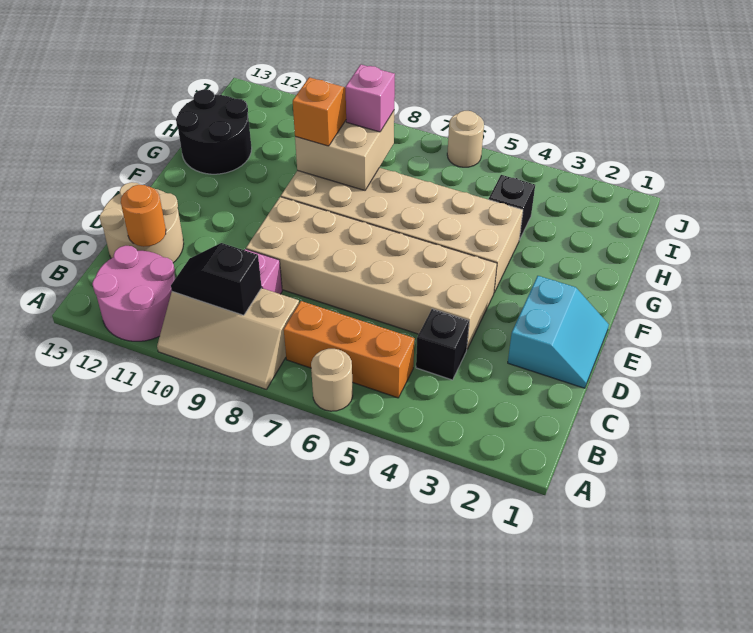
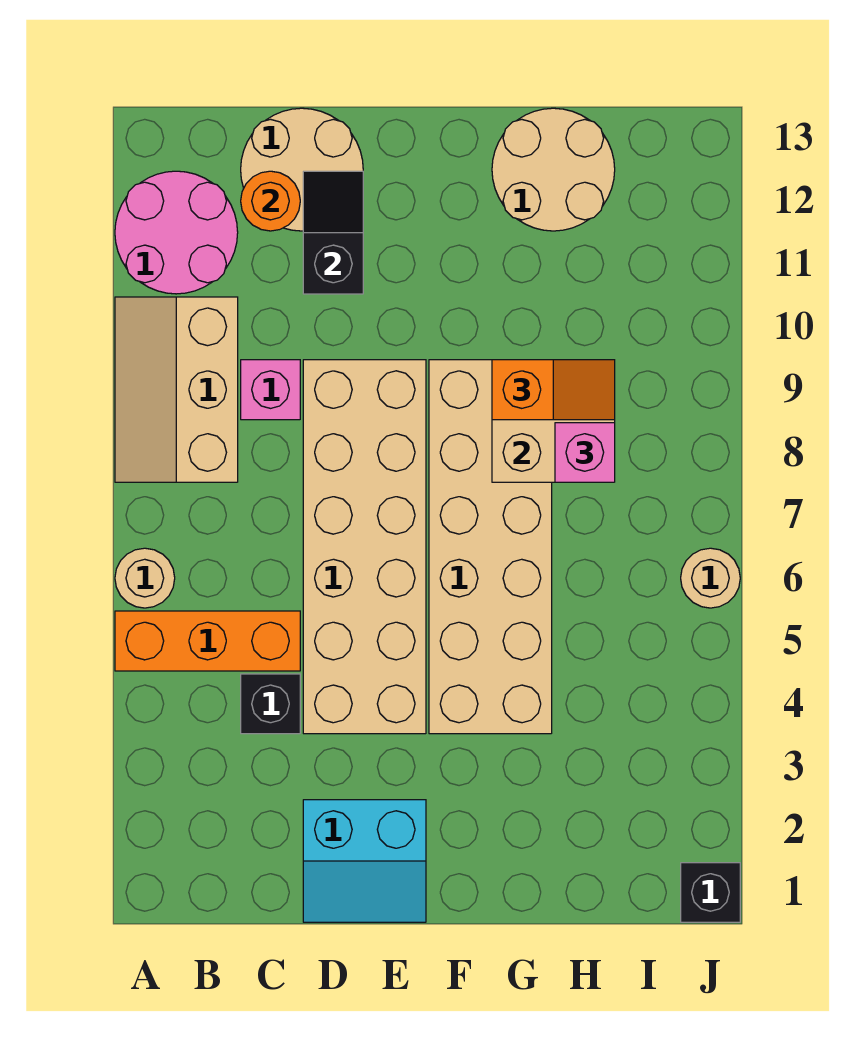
orange 1x3 brick [284,301,415,398] -> orange 1x3 brick turned to [115,611,300,671]
black 1x2 slope [171,243,262,315] -> black 1x2 slope moved to [303,171,363,294]
black 2x2 round brick [176,89,252,174] -> tan 2x2 round brick [492,108,615,231]
black 1x1 brick [489,175,535,240] -> black 1x1 brick moved to [681,863,740,922]

